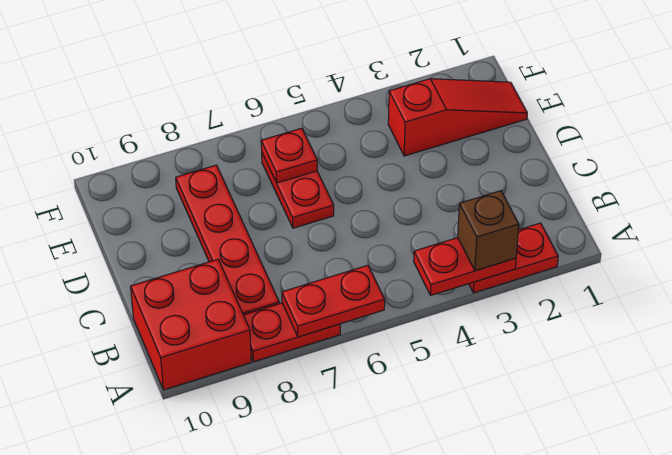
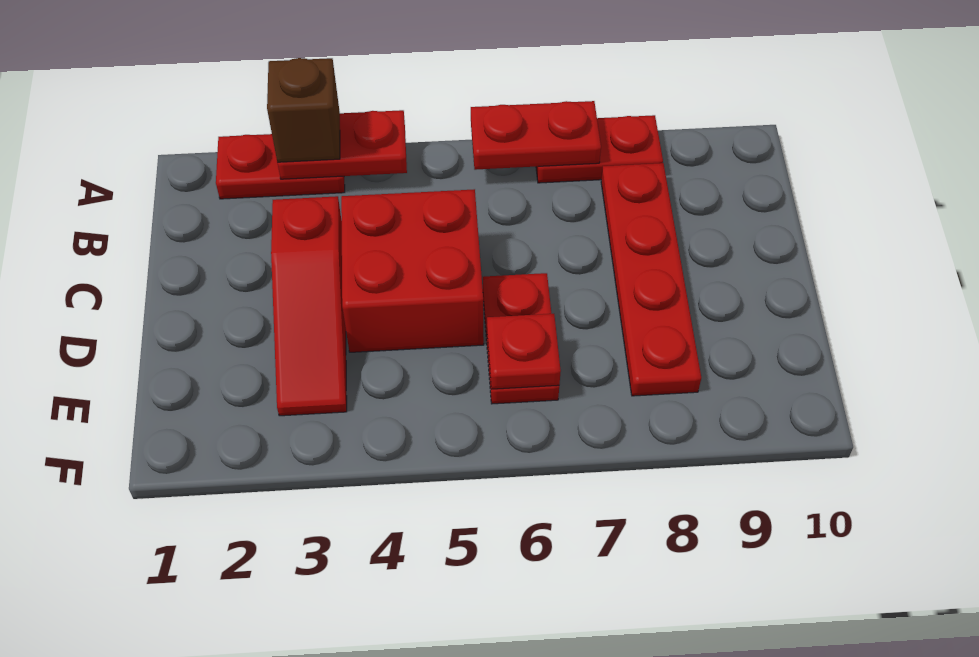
red 2x2 brick [131,259,251,390] -> red 2x2 brick moved to [341,189,484,352]
red 1x3 slope [388,79,527,156] -> red 1x3 slope turned to [271,196,347,416]

